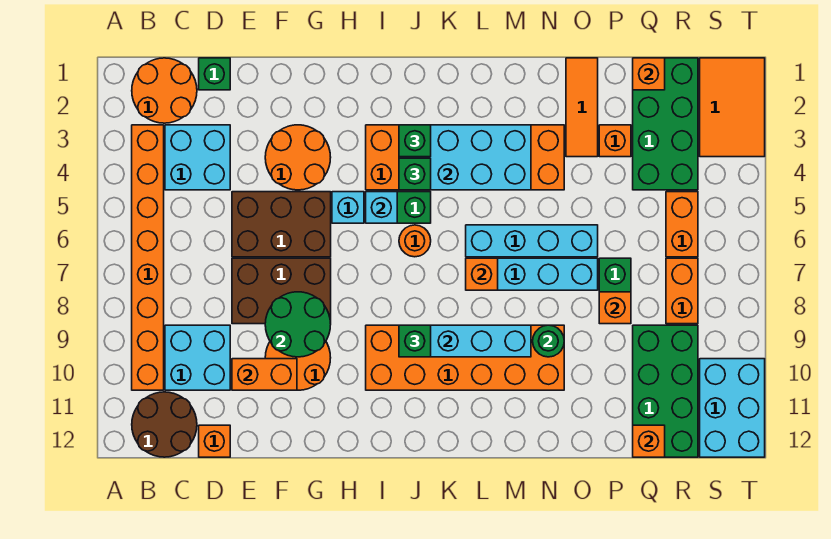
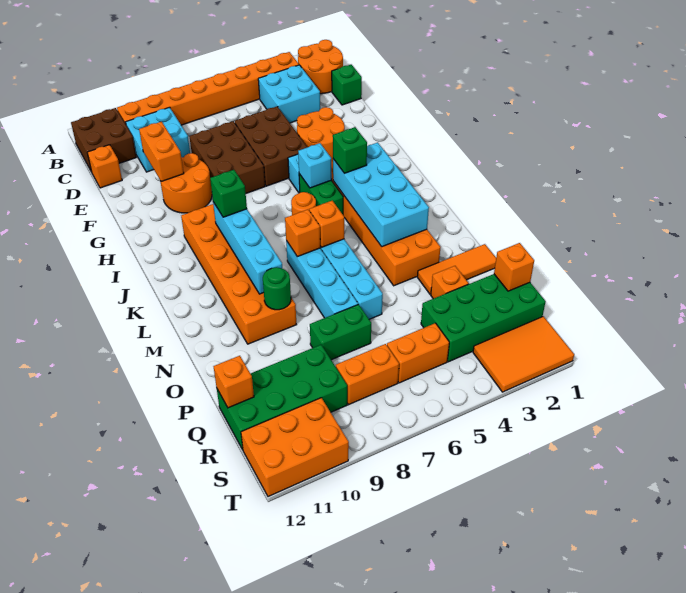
brown 2x2 round brick [132,392,197,457] -> brown 2x2 brick [71,108,136,172]
green 2x2 round brick [265,292,331,357] -> none
green 1x1 brick [399,125,431,157] -> none
orange 1x1 brick [599,292,631,324] -> orange 1x1 brick moved to [309,200,344,247]
cyan 2x3 brick [700,359,765,457] -> orange 2x3 brick [241,398,349,497]

